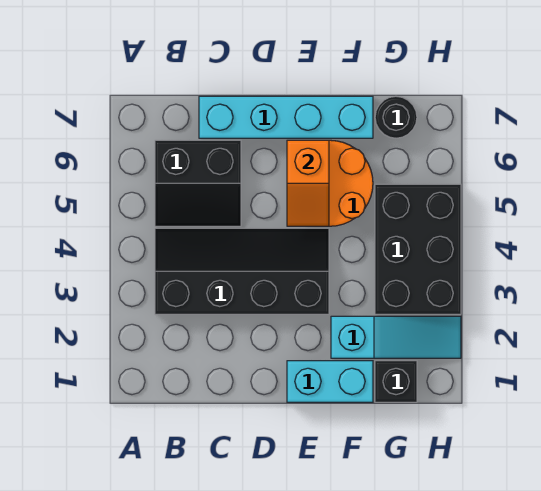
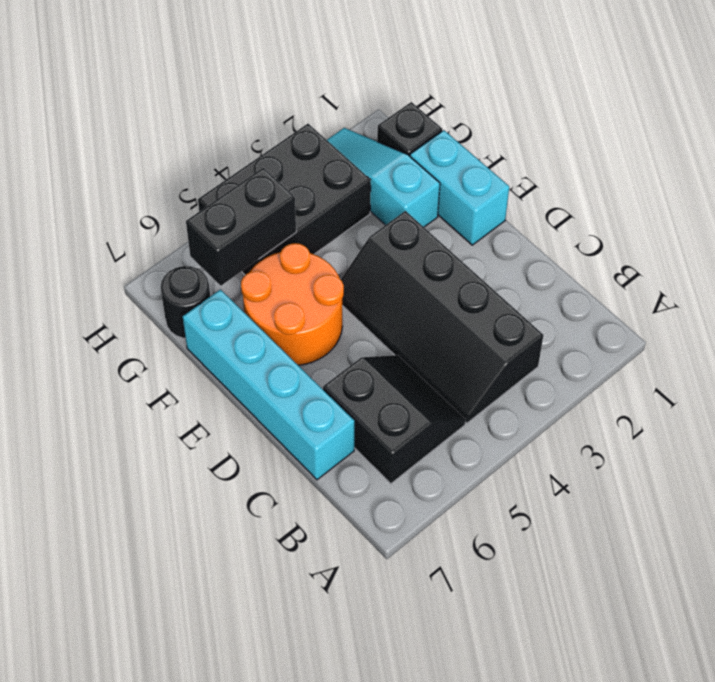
orange 1x2 slope [287,140,329,226] -> none
none -> black 1x2 brick [186,168,296,286]

